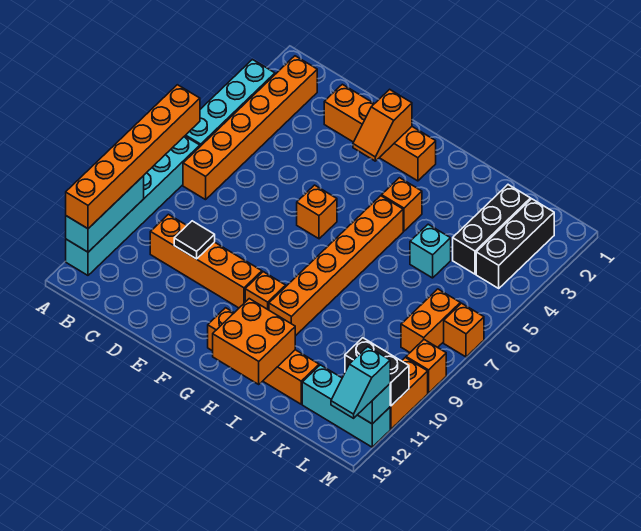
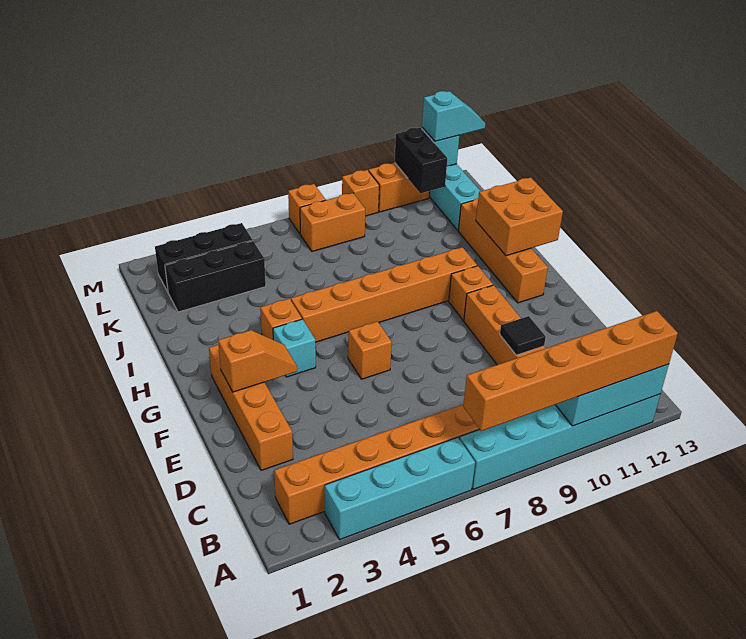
cyan 1x1 brick [410,224,451,278] -> cyan 1x1 brick moved to [273,319,316,377]

